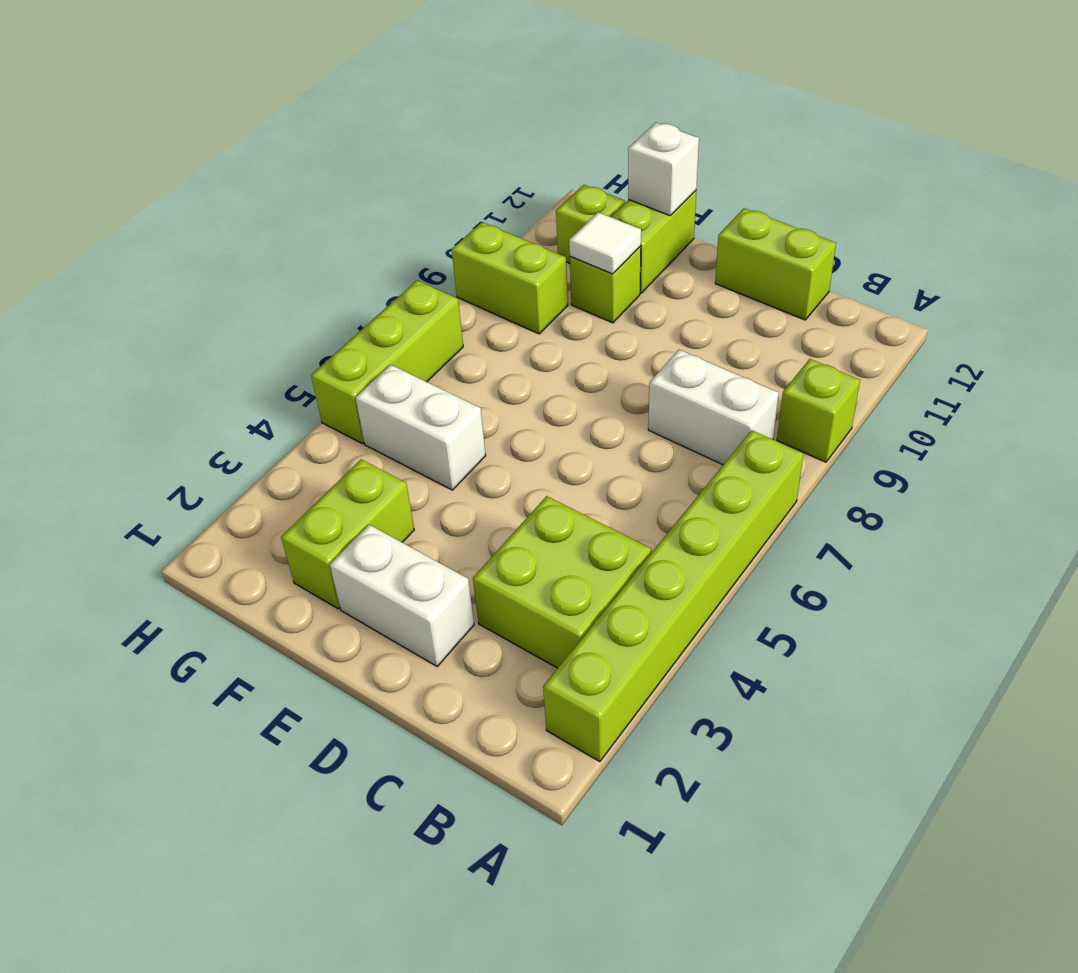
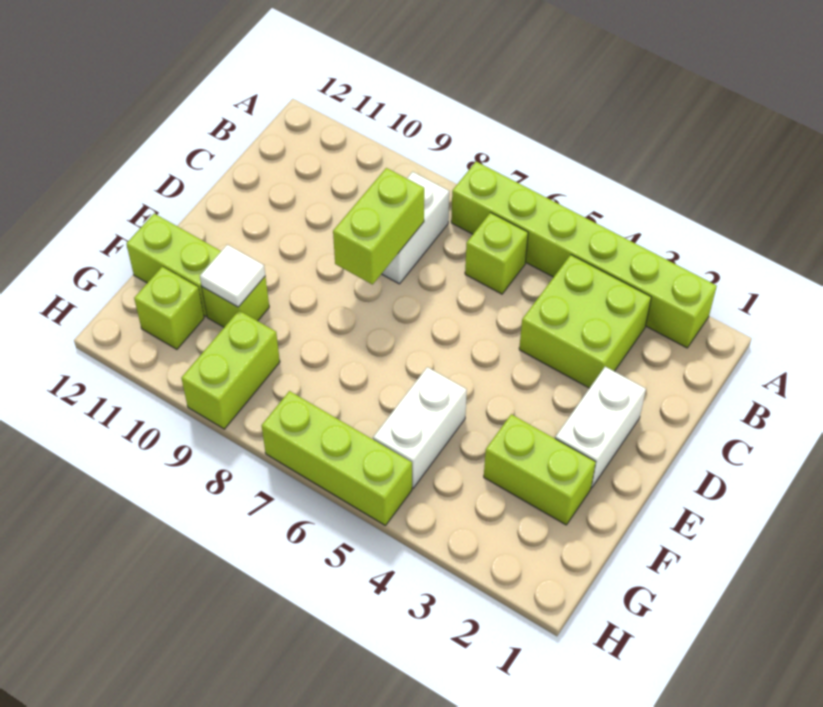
lime 1x1 brick [777,359,860,462] -> lime 1x1 brick moved to [465,213,528,294]
lime 1x2 brick [715,208,836,320] -> lime 1x2 brick moved to [333,168,424,285]
white 1x1 brick [628,122,699,215] -> none

